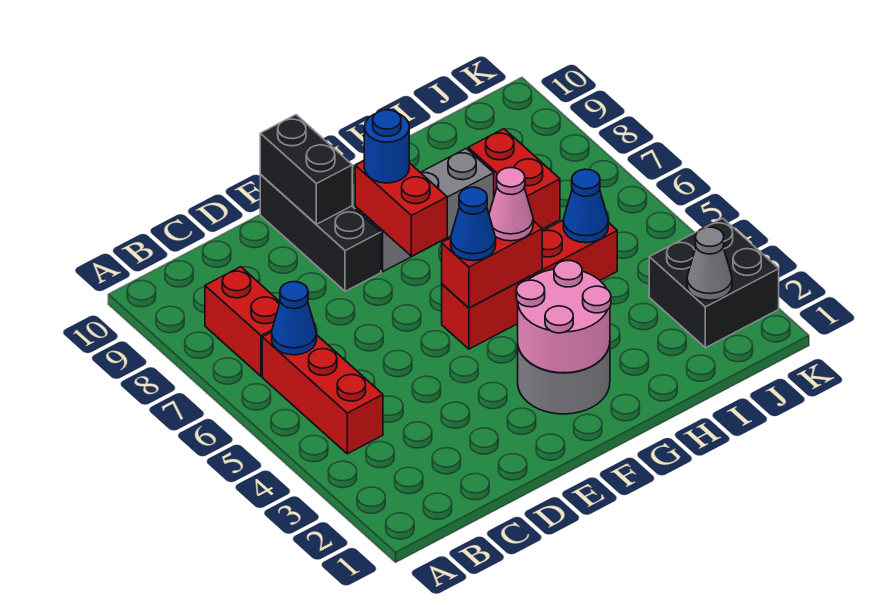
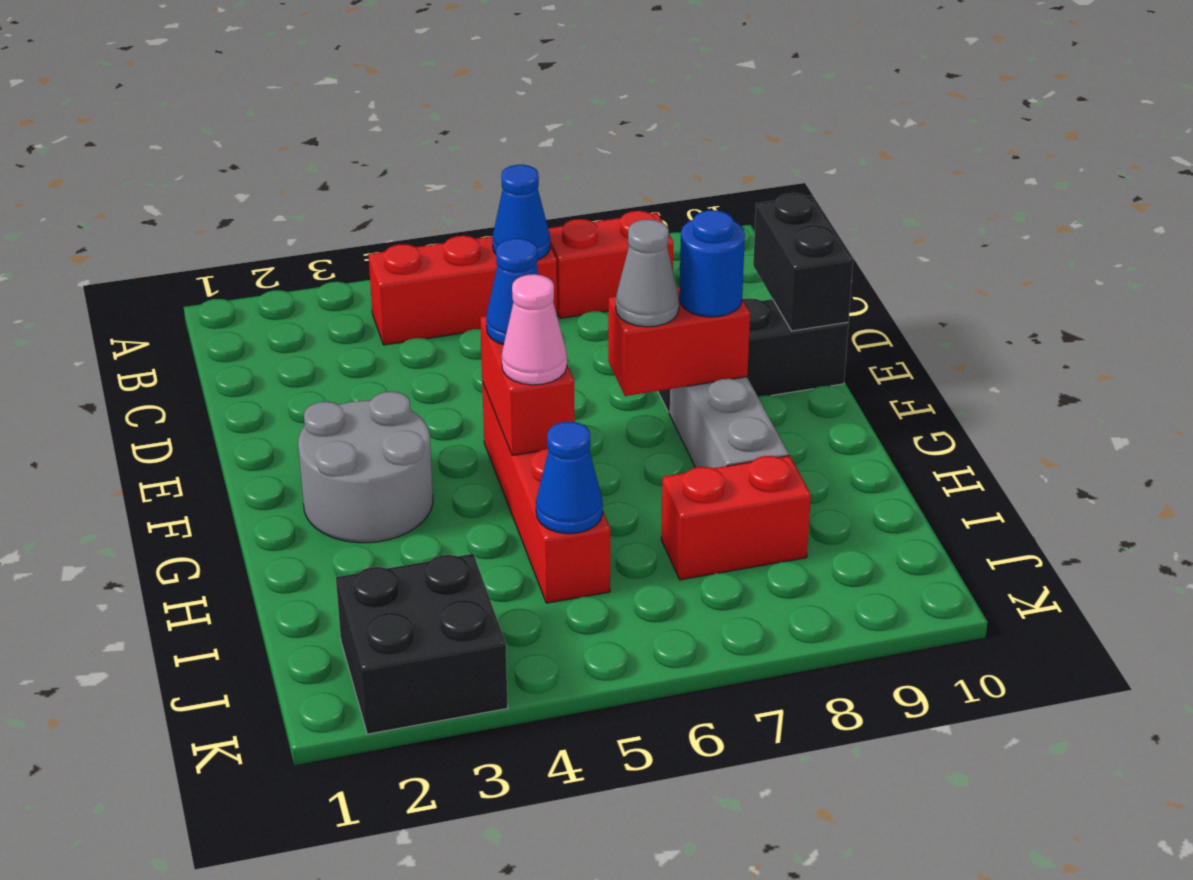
black 1x2 brick [260,115,352,224] -> black 1x2 brick turned to [753,193,853,331]
pink 2x2 round brick [516,261,611,373] -> none
grey 1x1 cone [687,227,732,300] -> grey 1x1 cone moved to [616,219,679,327]

